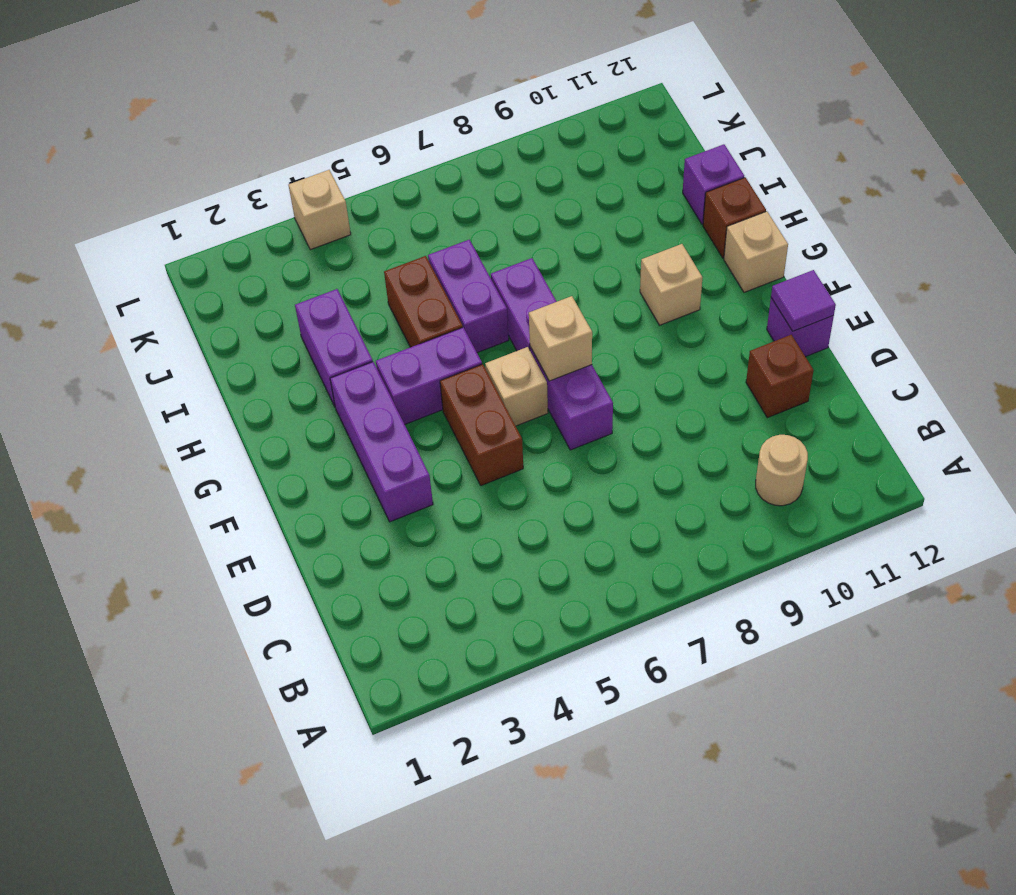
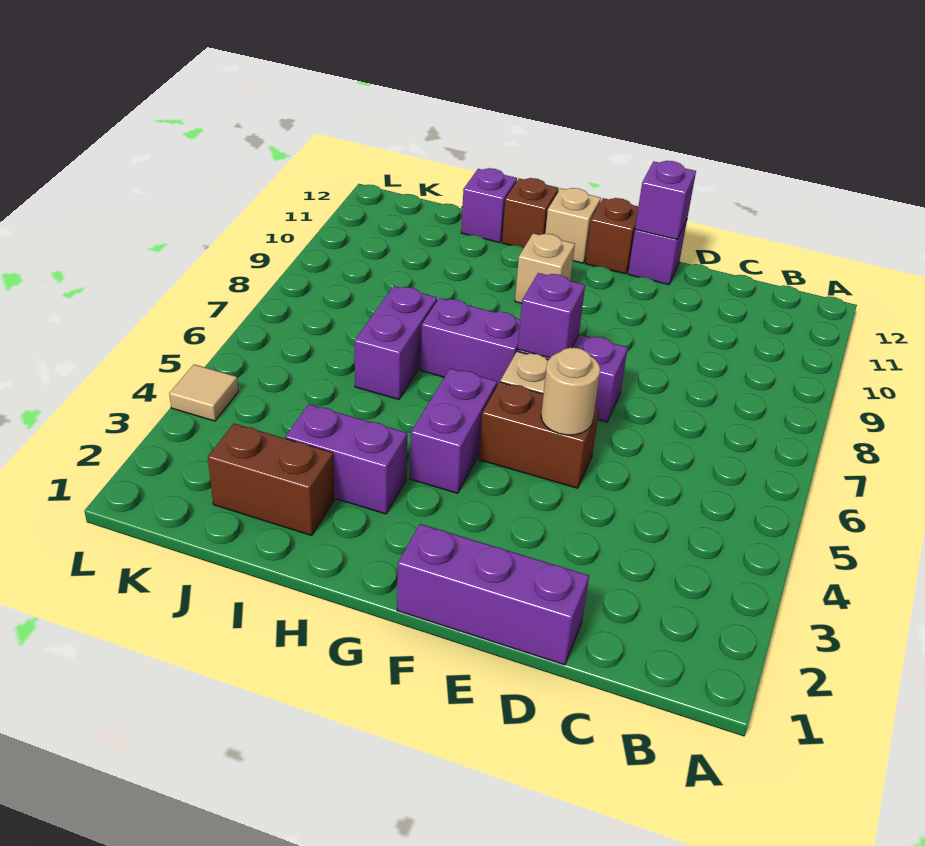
tan 1x1 round brick [756,435,808,506] -> tan 1x1 round brick moved to [541,348,600,435]
brown 1x1 brick [746,335,814,418] -> brown 1x1 brick moved to [585,198,638,274]
purple 1x3 brick [330,362,433,522] -> purple 1x3 brick moved to [397,524,589,665]
purple 1x1 tile [771,270,836,331] -> purple 1x1 brick [635,161,696,239]
tan 1x1 brick [529,296,592,381] -> purple 1x1 brick [518,273,585,358]
brown 1x2 brick [384,256,463,347] -> brown 1x2 brick moved to [208,423,334,535]
purple 1x2 brick [428,240,509,353] -> purple 1x2 brick turned to [354,286,437,399]
tan 1x1 brick [289,170,351,250] -> tan 1x1 tile [169,364,238,421]

